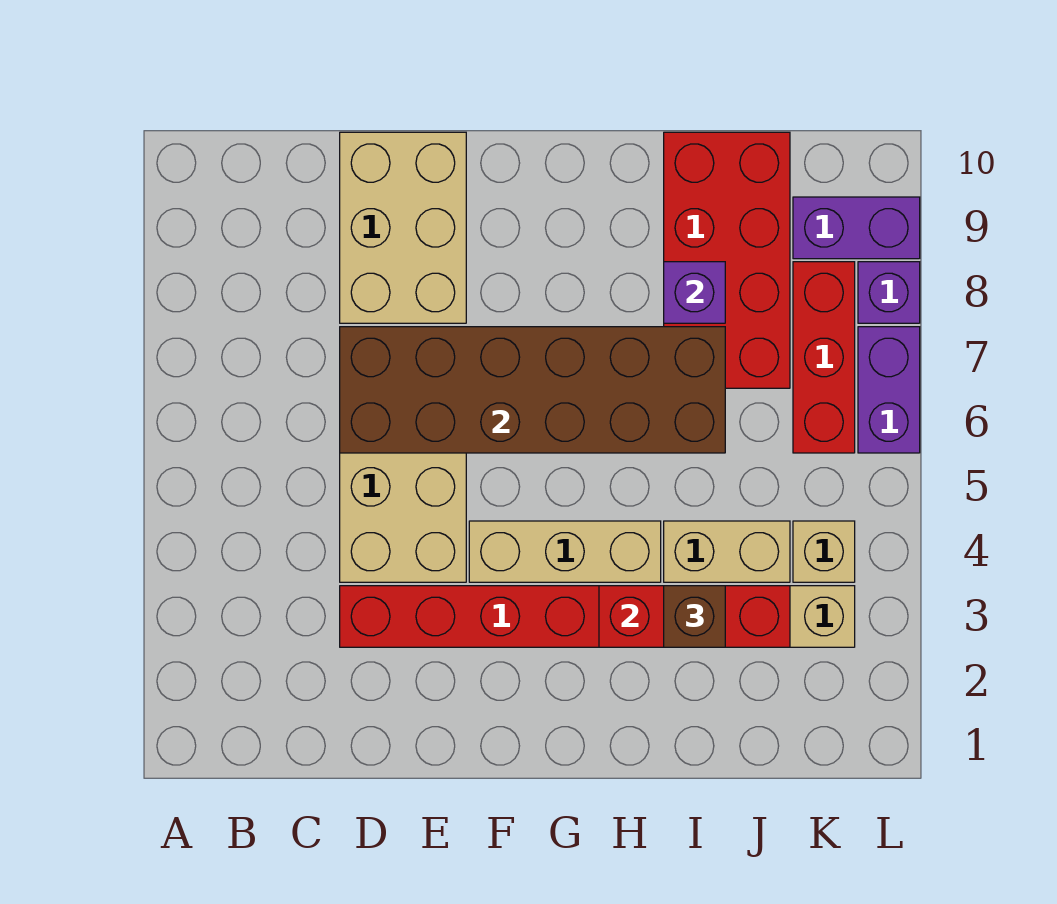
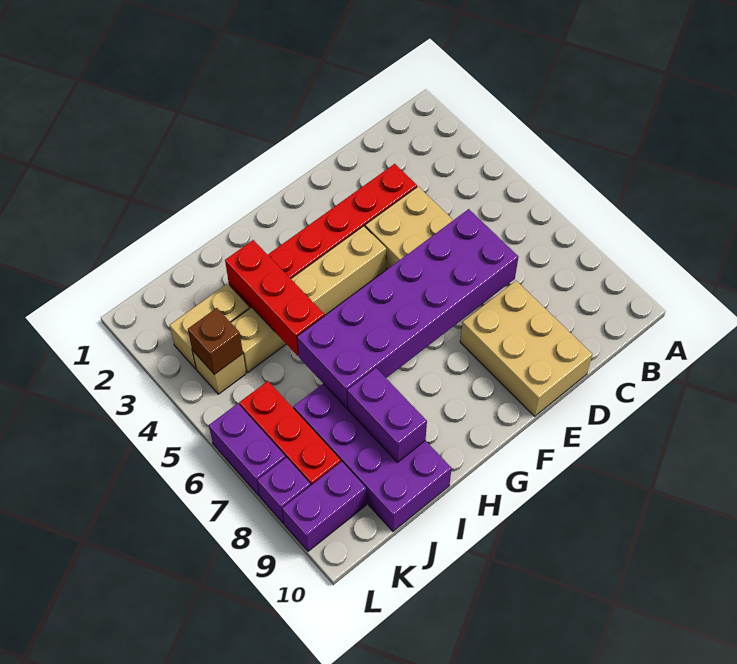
brown 2x6 brick [340,327,725,453] -> purple 2x6 brick [297,209,518,408]
red 1x3 brick [599,586,790,647] -> red 1x3 brick turned to [225,240,324,356]
brown 1x1 brick [664,586,725,647] -> brown 1x1 brick moved to [188,308,243,375]
red 2x4 brick [664,132,790,388] -> purple 2x4 brick [294,384,452,531]
purple 1x1 brick [664,262,725,323] -> purple 1x2 brick [347,368,427,462]

